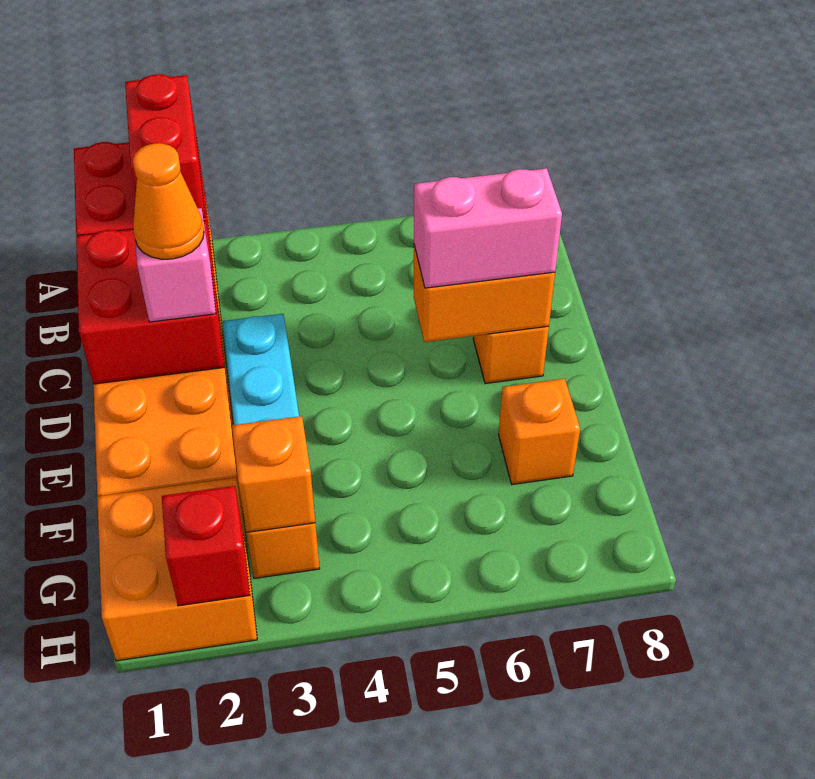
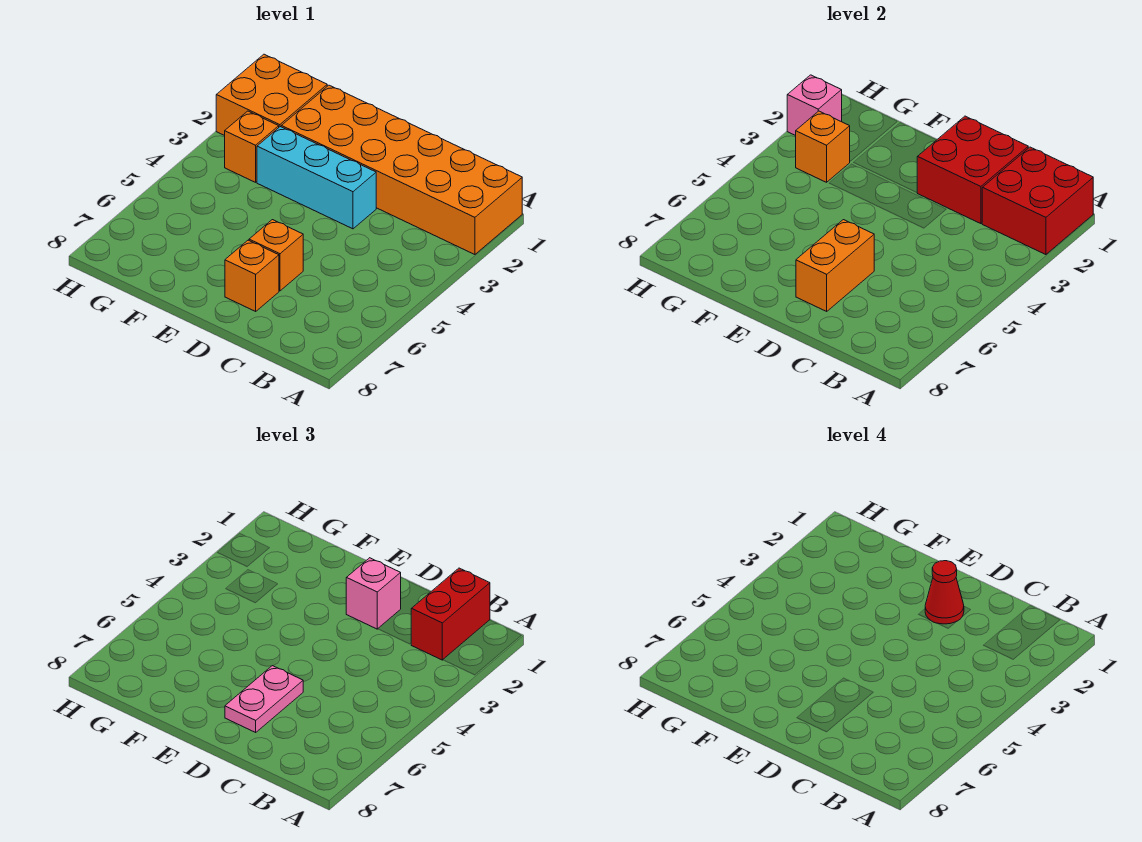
red 1x2 brick [125,74,205,218] -> red 1x2 brick turned to [411,568,490,660]
orange 1x1 cone [133,143,204,259] -> red 1x1 cone [925,561,964,624]
pink 1x2 brick [414,168,562,288] -> pink 1x2 plate [225,666,303,732]
orange 1x1 brick [499,379,580,484] -> orange 1x1 brick moved to [249,220,303,291]
red 1x1 brick [162,486,250,606] -> pink 1x1 brick [787,75,842,136]

